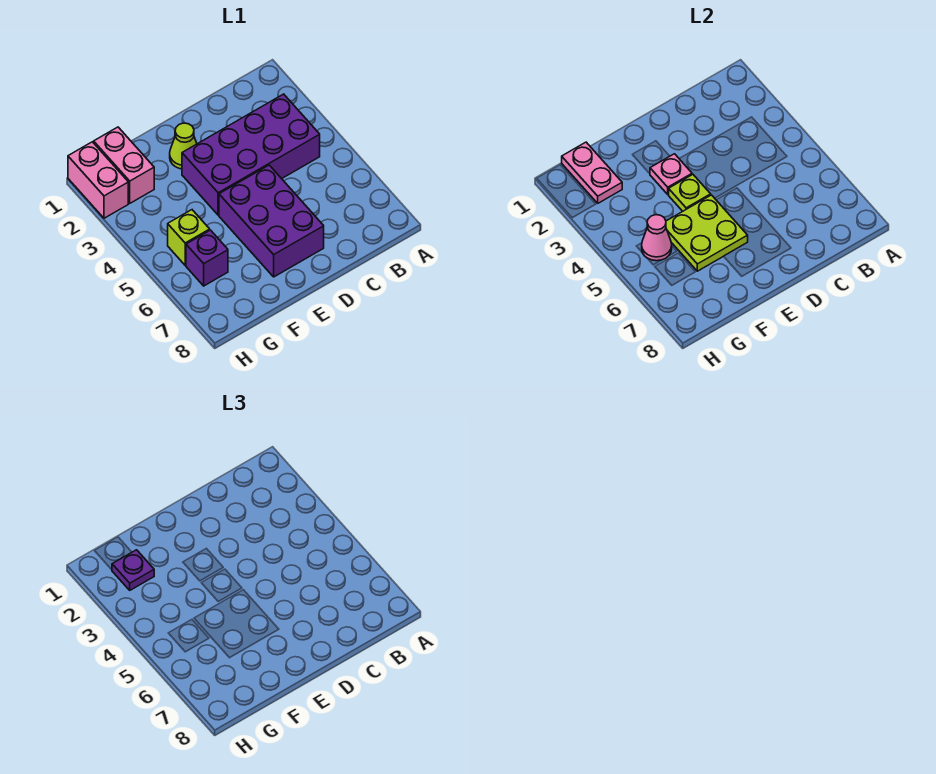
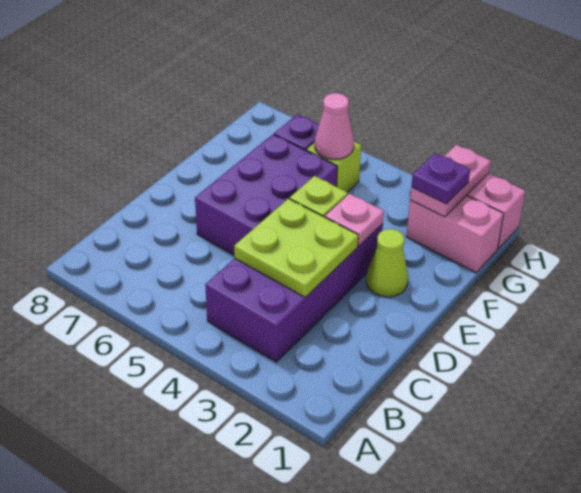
purple 2x3 brick [219,165,324,277] -> purple 2x3 brick turned to [195,134,337,255]
lime 2x2 plate [666,195,748,271] -> lime 2x2 plate moved to [234,199,358,297]
pink 1x2 plate [562,142,622,203] -> pink 1x2 plate turned to [410,145,491,217]

